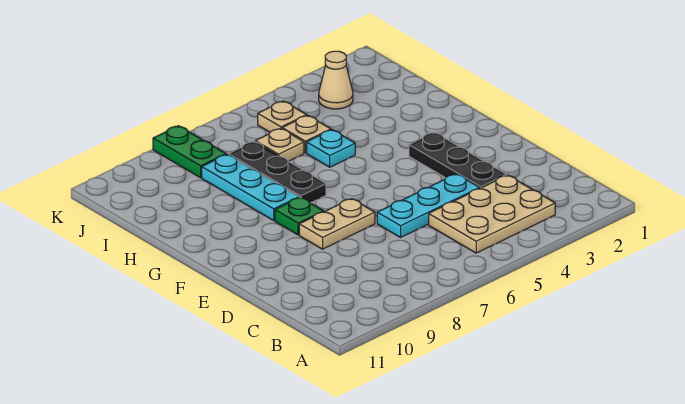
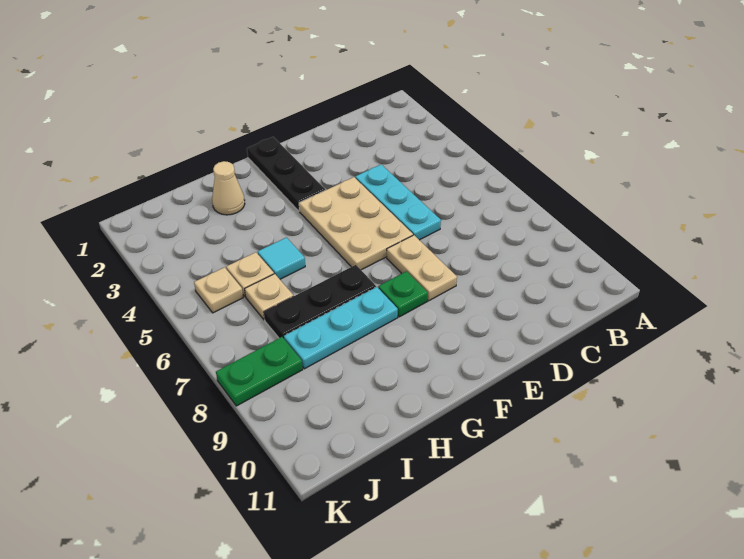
tan 2x3 plate [429,175,555,253] -> tan 2x3 plate moved to [299,177,413,270]
black 1x3 plate [409,132,507,188] -> black 1x3 plate turned to [247,137,325,211]
cyan 1x1 plate [307,130,355,167] -> cyan 1x1 tile [258,238,305,279]
tan 1x1 cone [319,51,353,109] -> tan 1x1 cone moved to [212,161,245,215]

